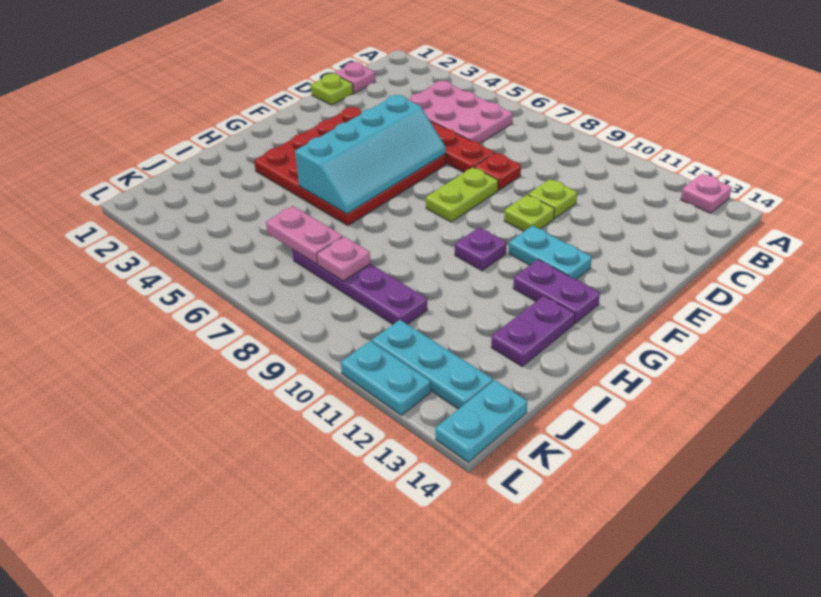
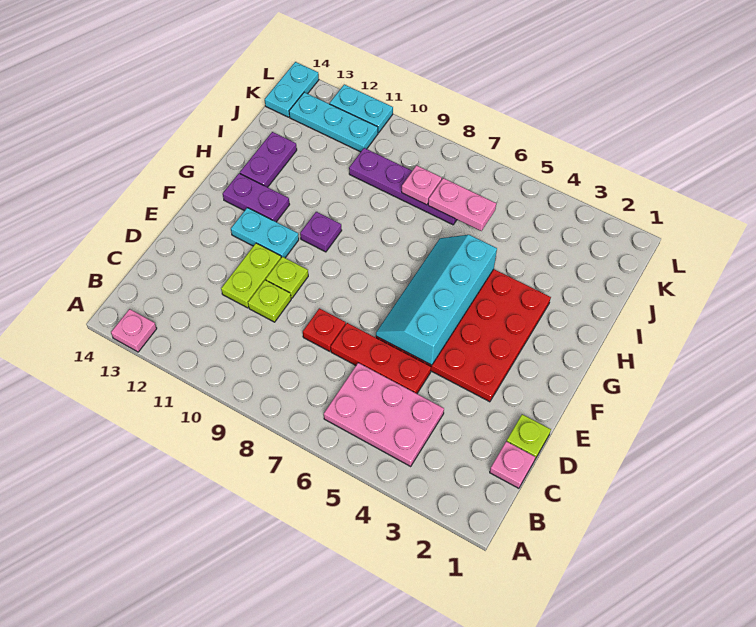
lime 1x2 plate [426,167,498,222] -> lime 1x2 plate moved to [221,243,281,308]

